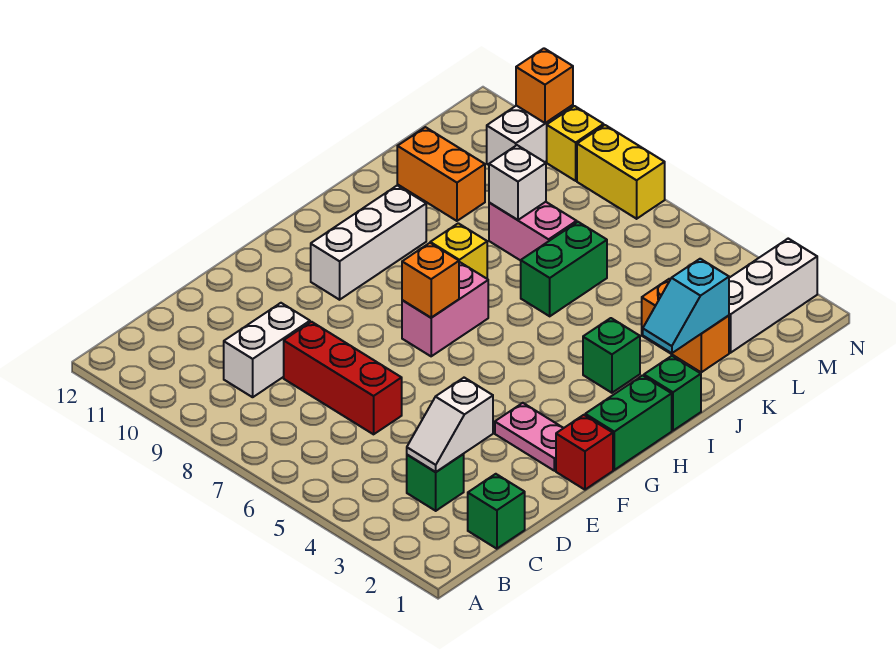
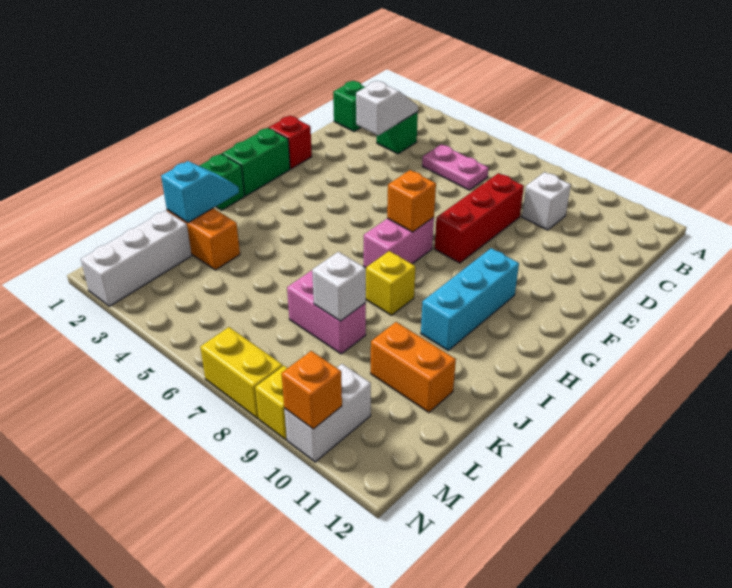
white 1x2 brick [224,303,310,397] -> white 1x1 brick [522,172,571,230]
red 1x3 brick [284,322,402,434] -> red 1x3 brick turned to [435,173,524,263]
pink 1x2 plate [495,403,563,471] -> pink 1x2 plate moved to [422,144,488,190]
white 1x3 brick [311,186,426,300] -> cyan 1x3 brick [421,248,519,350]
green 1x1 brick [583,318,640,393] -> none
green 1x2 brick [521,222,607,316] -> none

